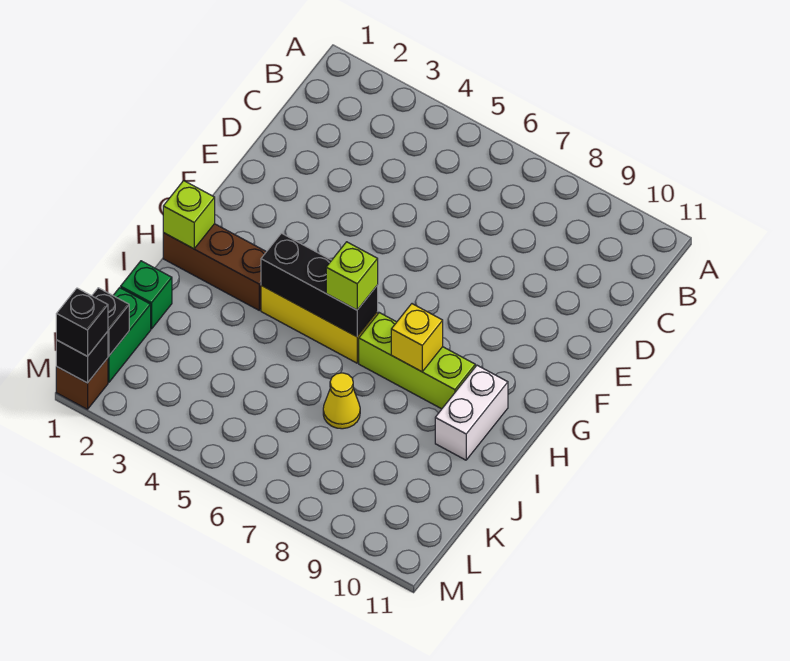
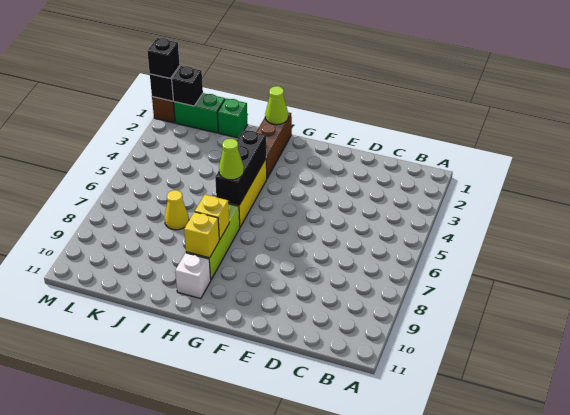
lime 1x1 brick [163,181,215,249] -> lime 1x1 cone [265,86,288,125]
lime 1x1 brick [326,242,378,310] -> lime 1x1 cone [219,139,244,180]
none -> yellow 1x1 brick [184,212,219,258]
white 1x2 brick [435,365,508,460] -> white 1x1 brick [175,253,211,299]

